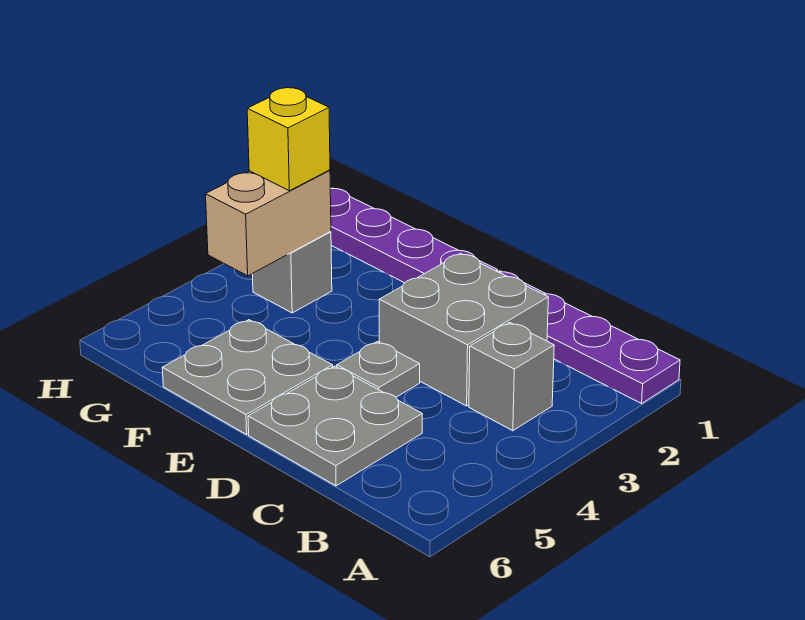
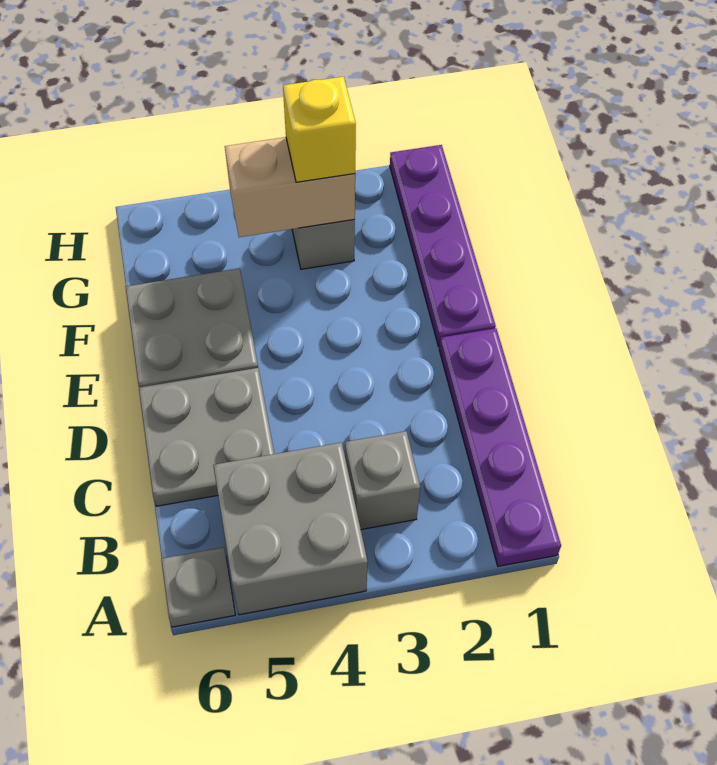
grey 2x2 brick [379,254,548,406] -> grey 2x2 brick moved to [213,442,368,615]
grey 1x1 plate [337,341,420,397] -> grey 1x1 plate moved to [161,547,235,627]

